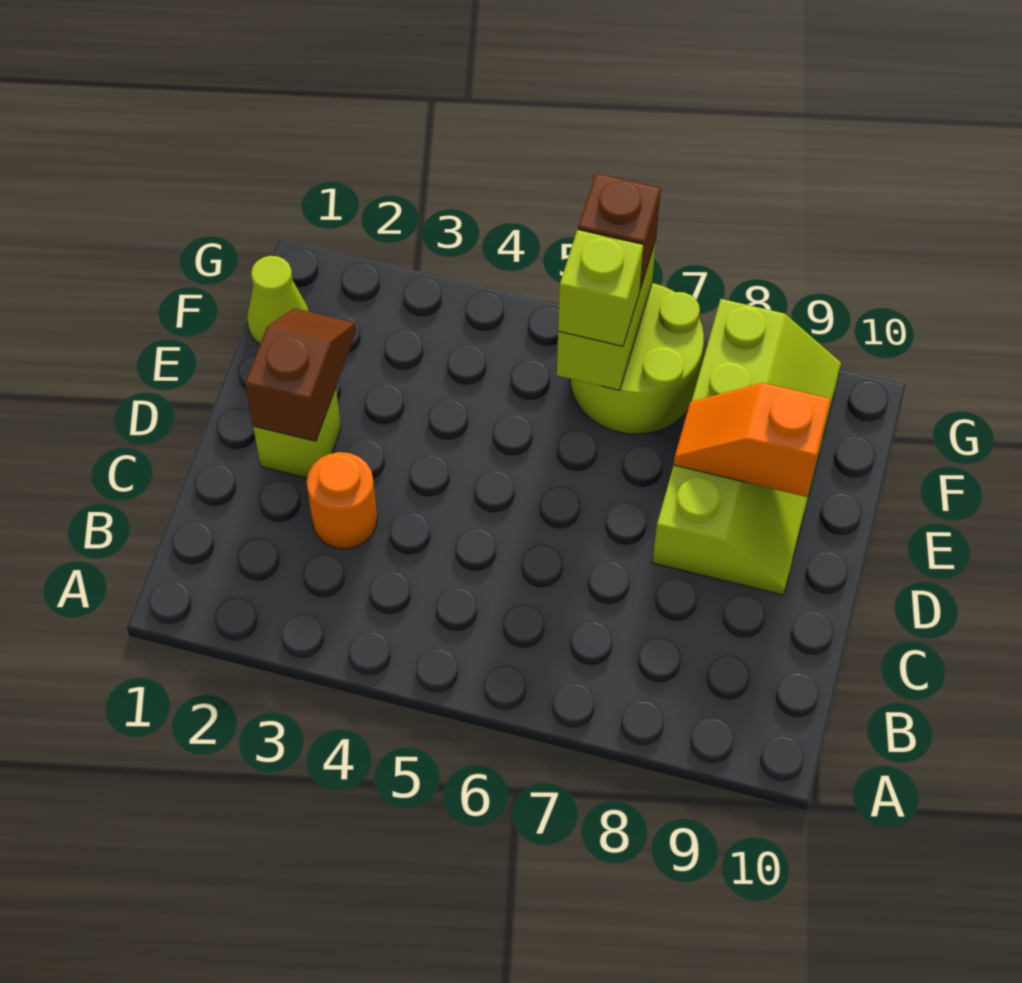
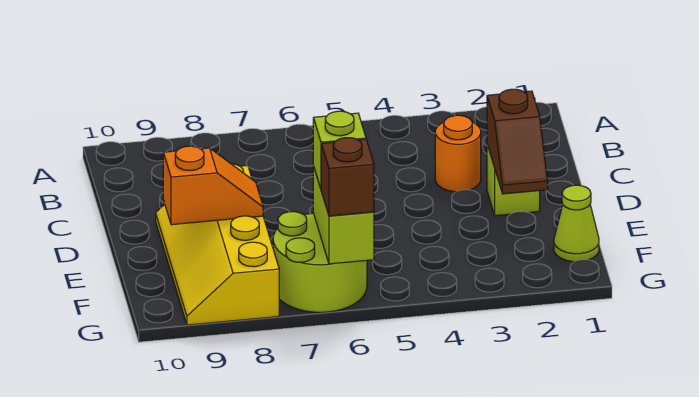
lime 2x4 slope [653,299,841,595] -> yellow 2x4 slope [156,164,279,325]

